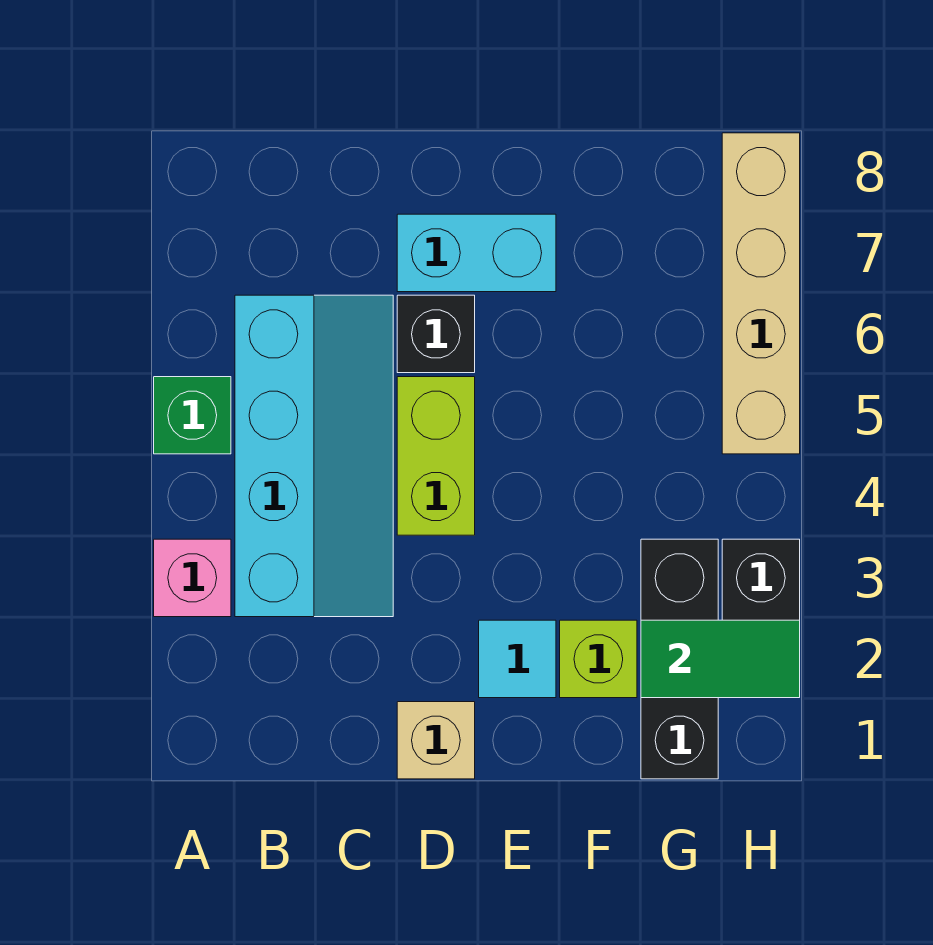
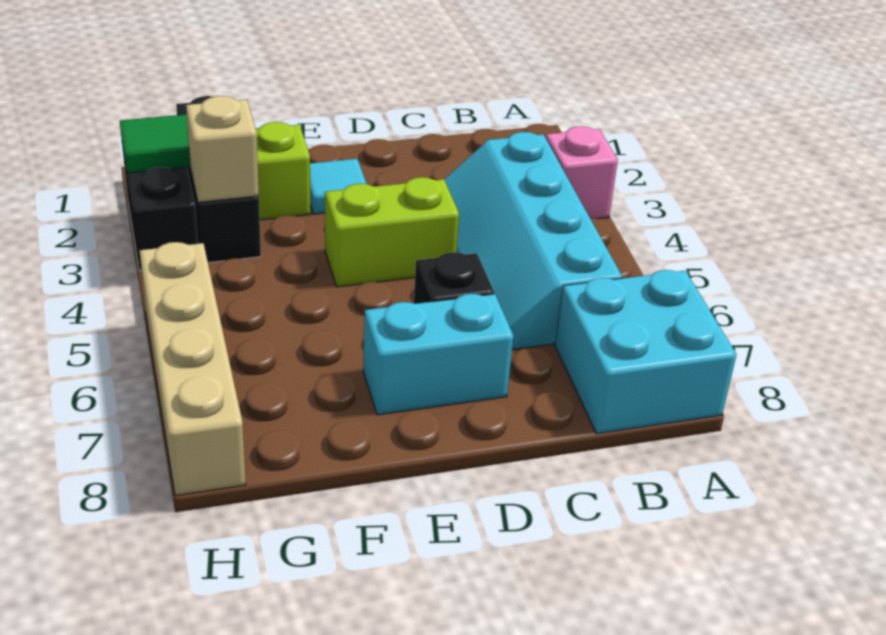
green 1x1 brick [154,377,231,454] -> none
none -> cyan 2x2 brick [555,270,736,434]
tan 1x1 brick [397,702,475,779] -> tan 1x1 brick moved to [186,96,259,202]
lime 1x2 brick [397,377,475,535] -> lime 1x2 brick turned to [325,177,459,287]

